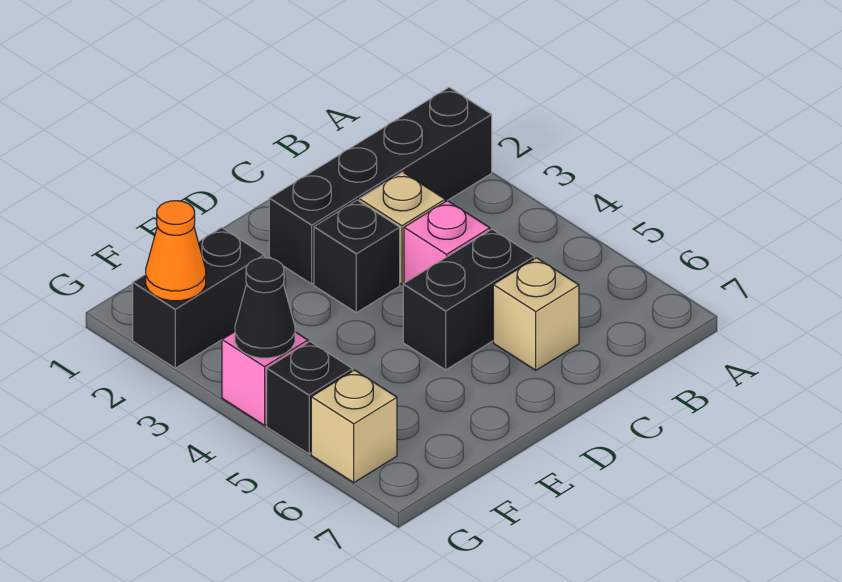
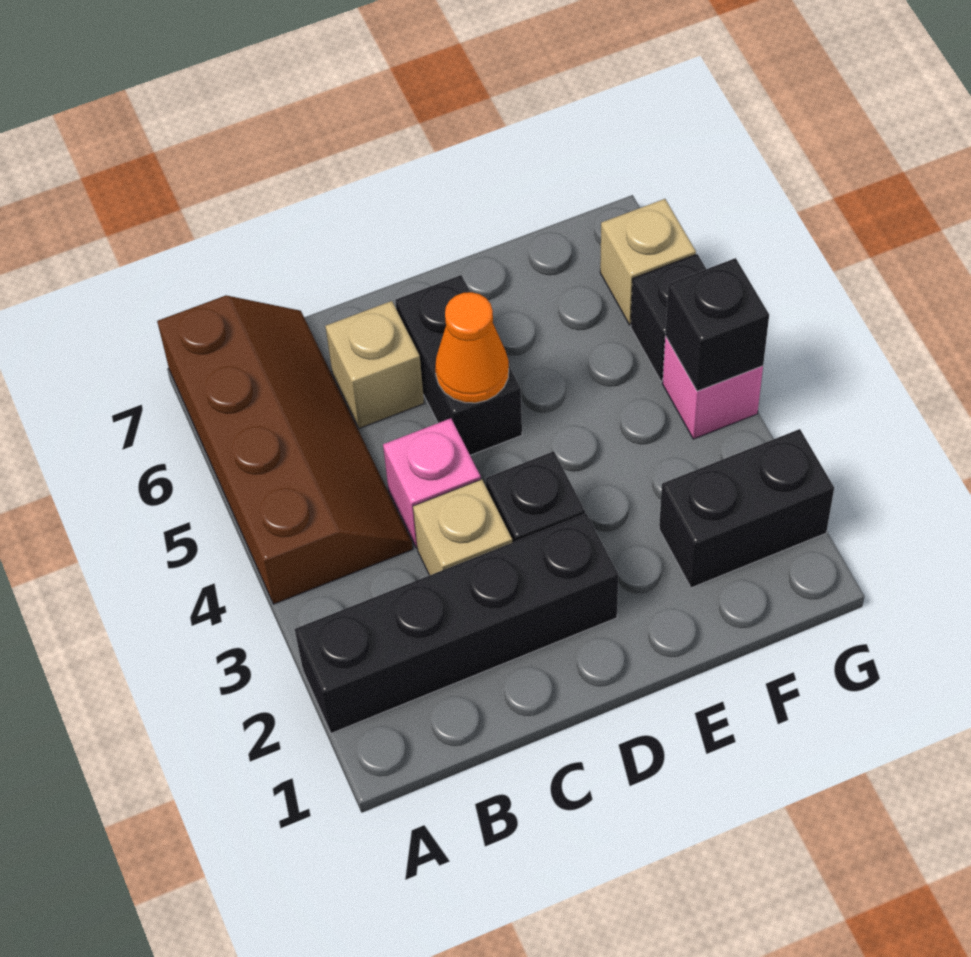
none -> brown 2x4 slope [157,295,413,604]
black 1x2 brick [403,229,534,370] -> black 1x2 brick turned to [395,275,522,455]
orange 1x1 cone [146,201,206,301] -> orange 1x1 cone moved to [435,292,509,403]
black 1x1 cone [235,258,295,358] -> black 1x1 brick [665,258,769,391]

